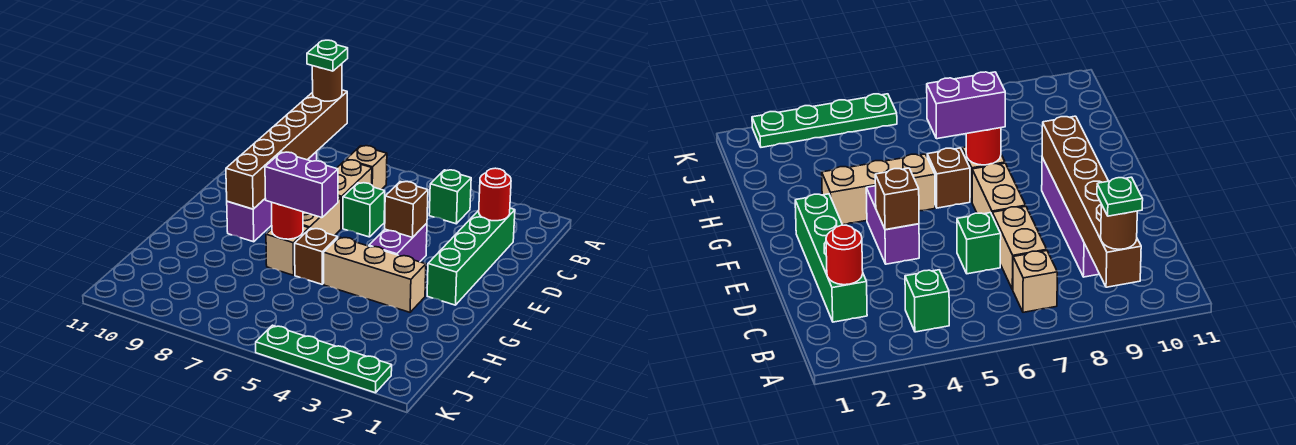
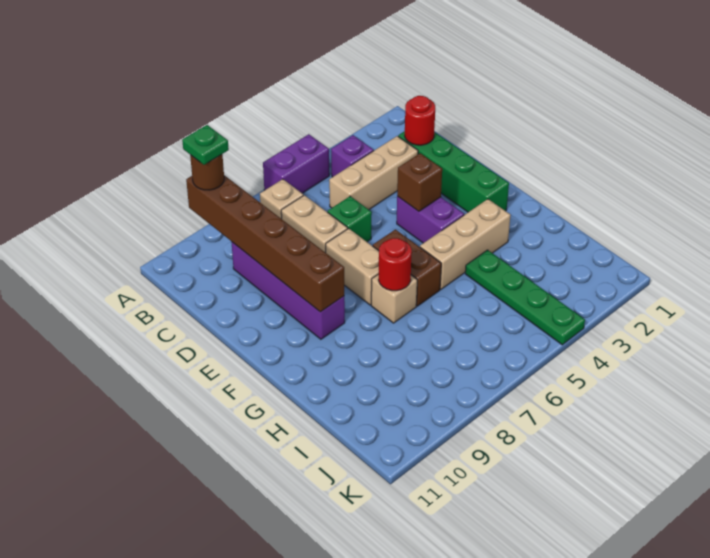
green 1x1 brick [429,170,471,224] -> purple 1x1 brick [331,135,374,177]
none -> tan 1x3 brick [329,136,418,209]
brown 1x1 brick [295,228,338,284] -> brown 1x2 brick [373,229,441,306]
purple 1x2 brick [265,152,338,218] -> purple 1x2 brick moved to [263,134,329,193]
green 1x4 plate [256,325,392,393] -> green 1x4 plate turned to [465,250,585,345]

